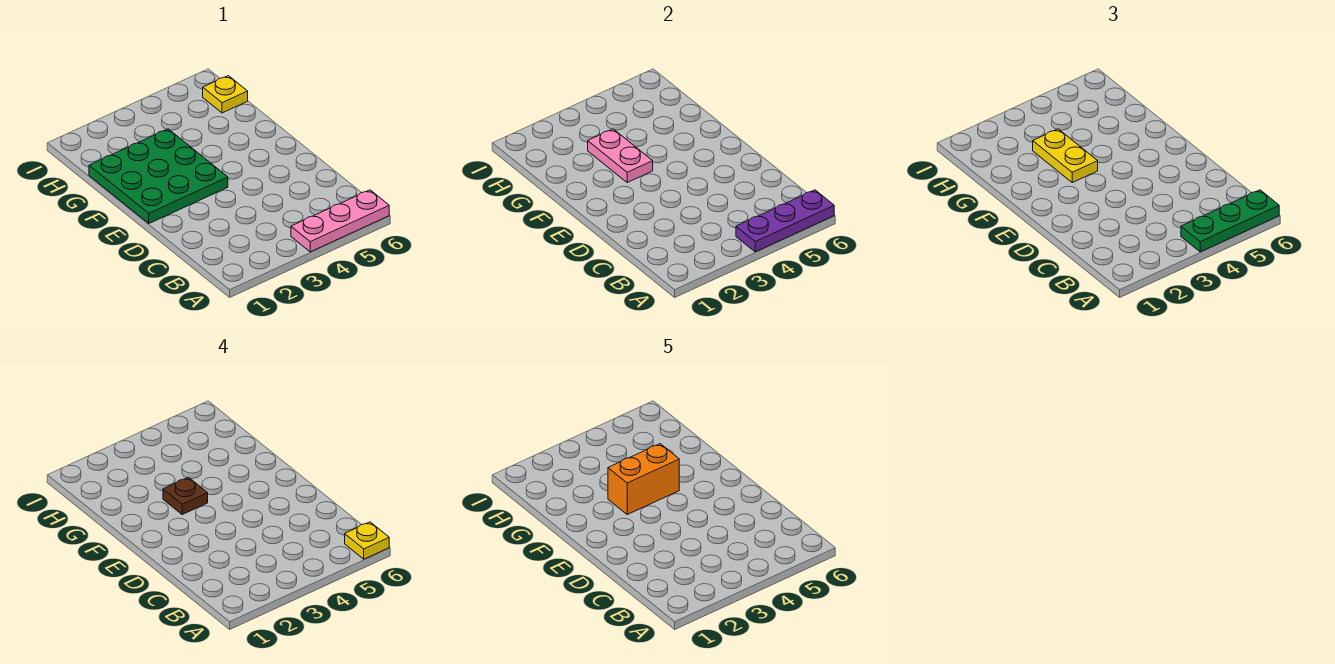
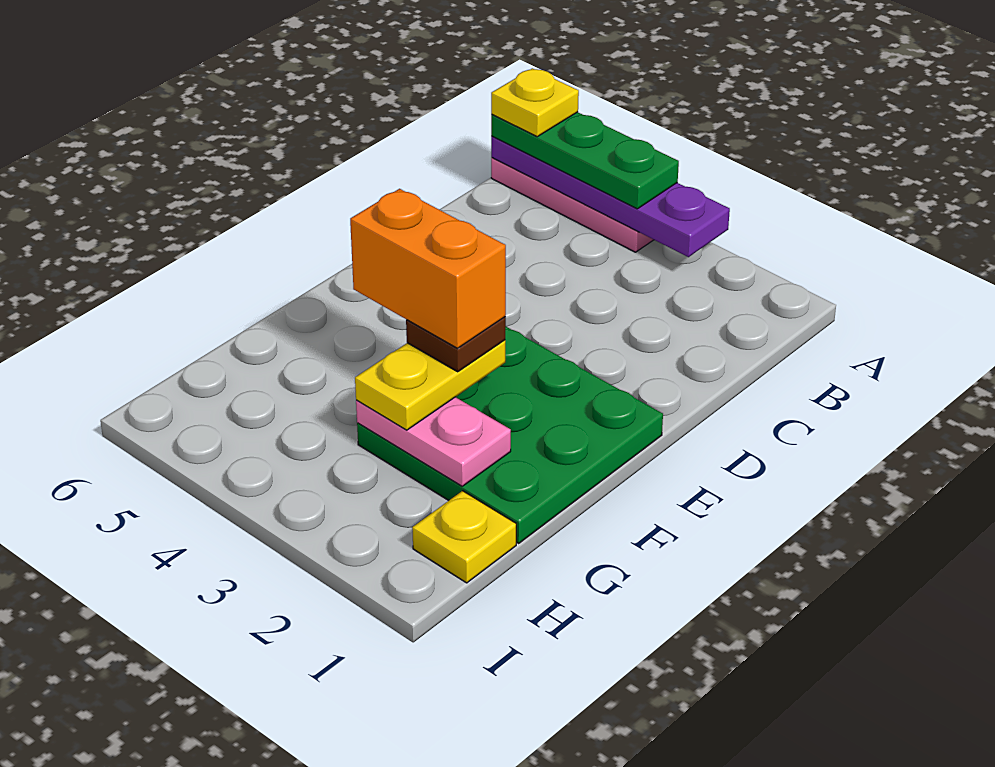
purple 1x3 plate [736,190,834,252] -> purple 1x4 plate [491,136,730,257]
pink 1x2 plate [588,129,653,182] -> pink 1x2 plate turned to [356,397,511,486]
yellow 1x1 plate [203,76,248,113] -> yellow 1x1 plate moved to [412,491,516,583]

